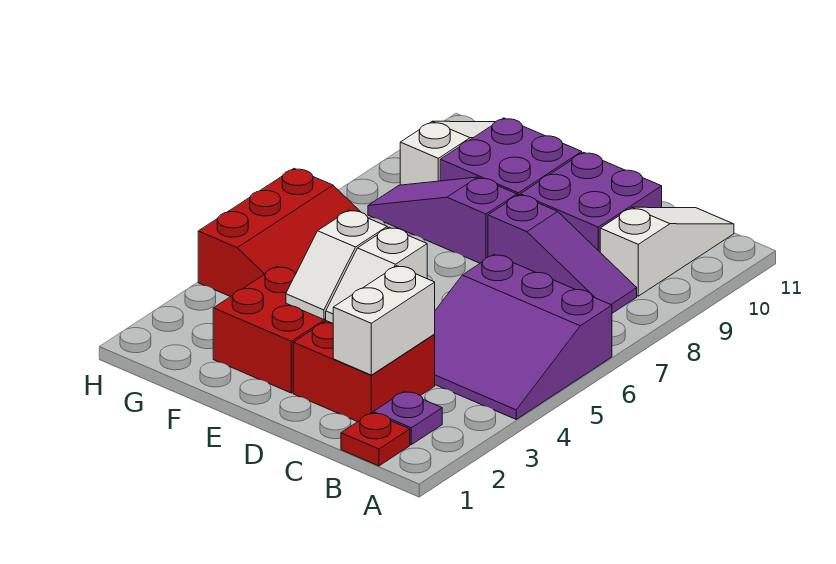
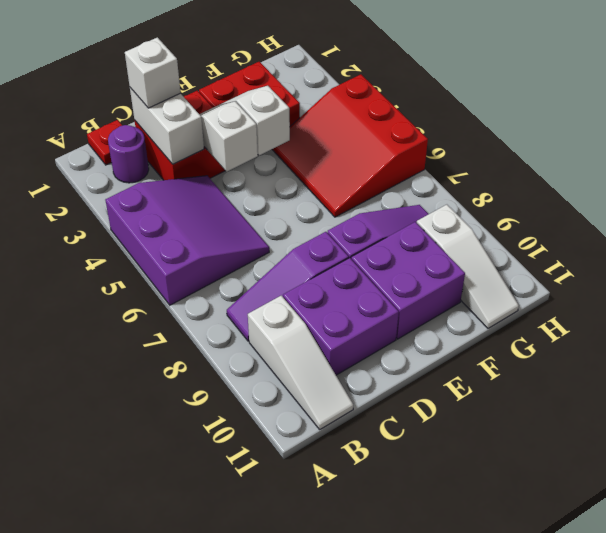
purple 3x3 slope [434,255,612,419] -> purple 3x3 slope turned to [105,176,269,305]
purple 1x1 plate [373,391,442,445] -> purple 1x1 round brick [108,125,149,183]
none -> white 1x1 brick [125,37,181,108]

